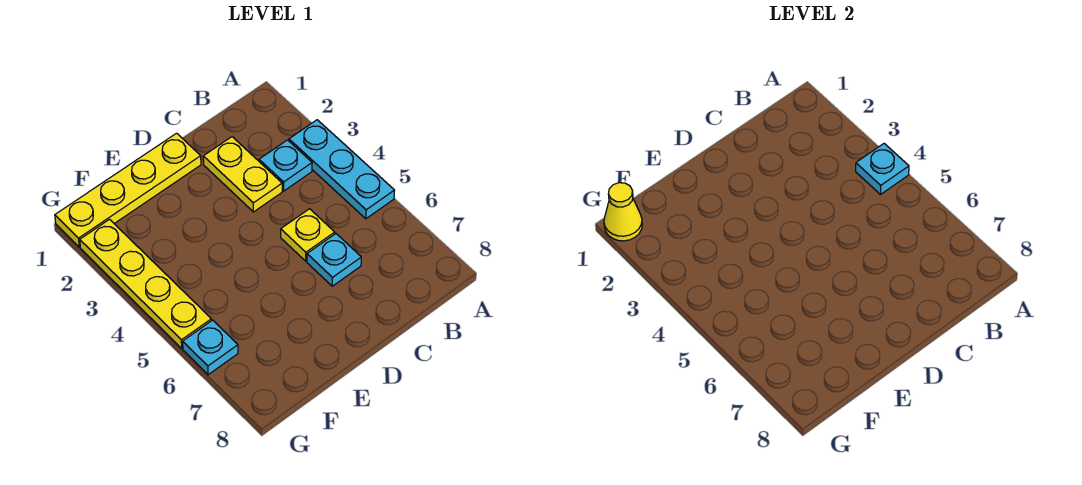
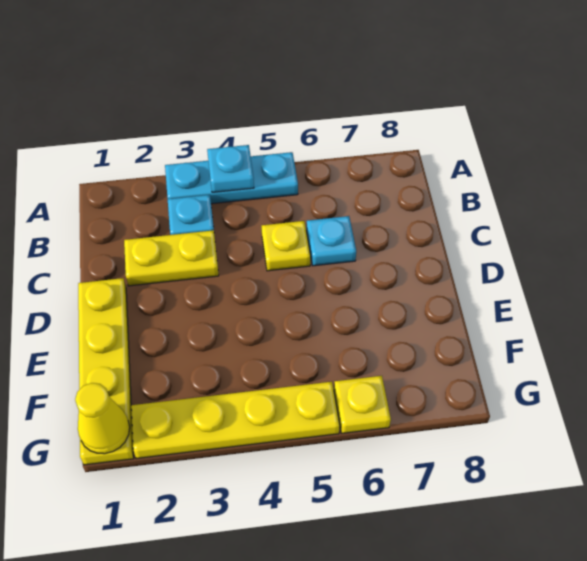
cyan 1x1 plate [183,320,238,375] -> yellow 1x1 plate [334,376,391,433]

